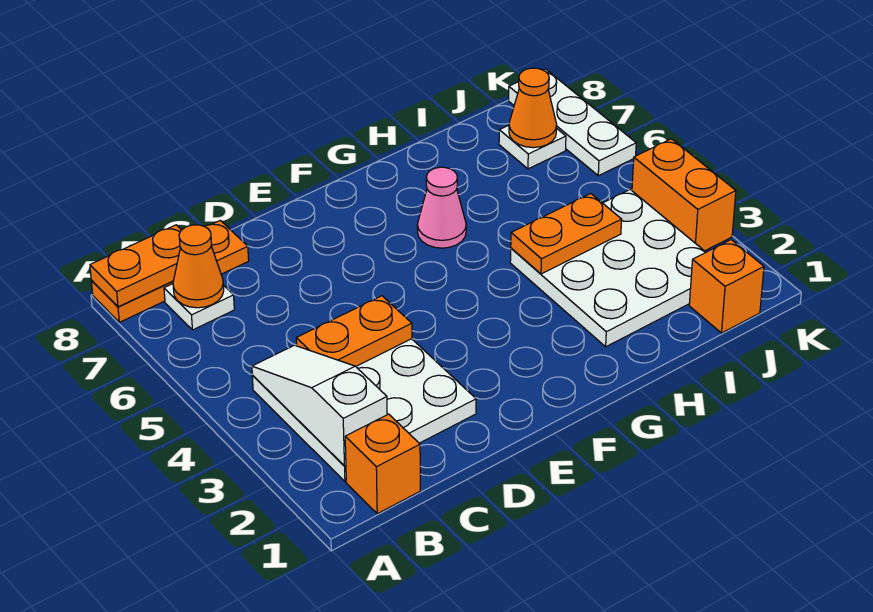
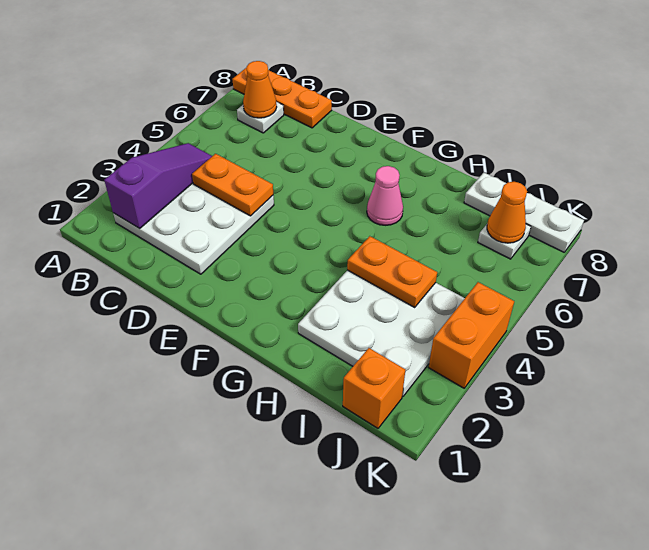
orange 1x2 plate [90,225,181,307] -> none
orange 1x1 brick [345,414,420,514] -> none
white 1x3 slope [252,345,387,466] -> purple 1x3 slope [104,143,212,228]
white 1x3 plate [509,69,636,176] -> white 1x3 plate turned to [464,173,584,252]

